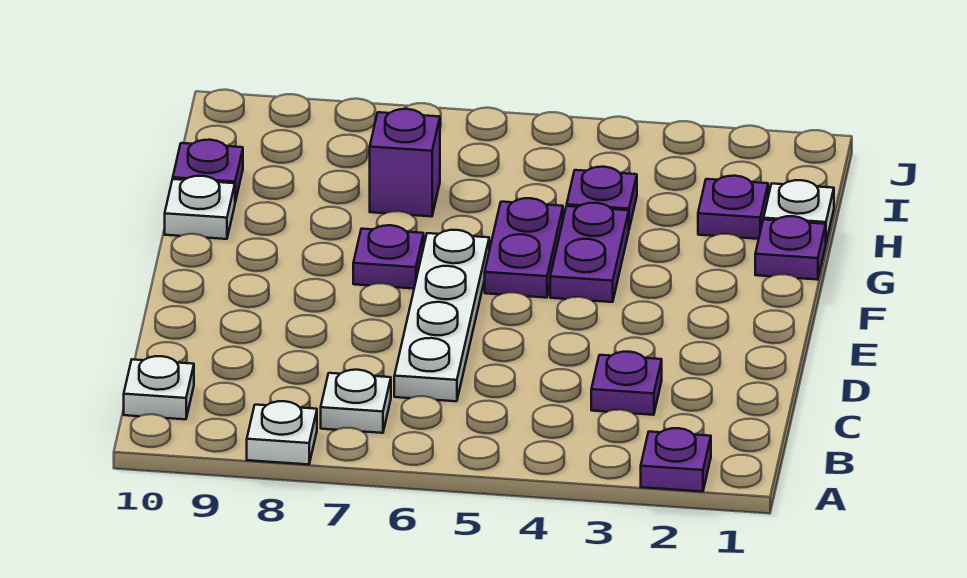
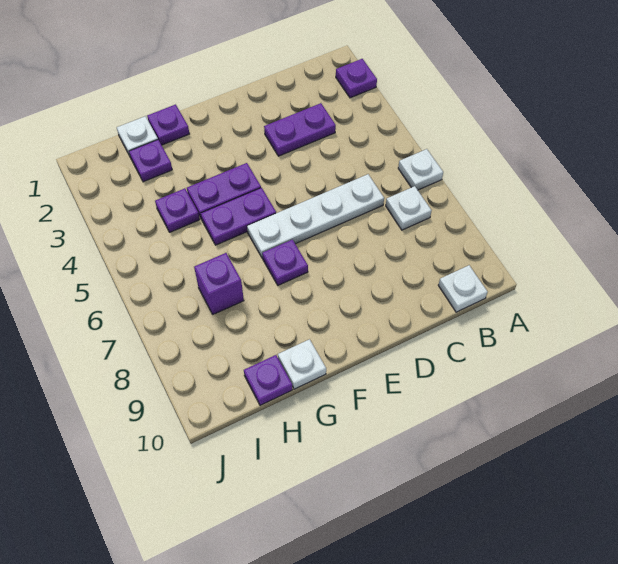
white 1x1 plate [247,401,317,465] -> white 1x1 plate moved to [398,149,443,190]
purple 1x1 plate [591,352,662,415] -> purple 1x2 plate [264,103,336,156]

